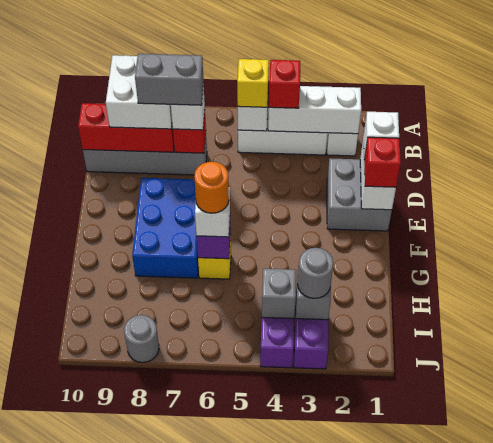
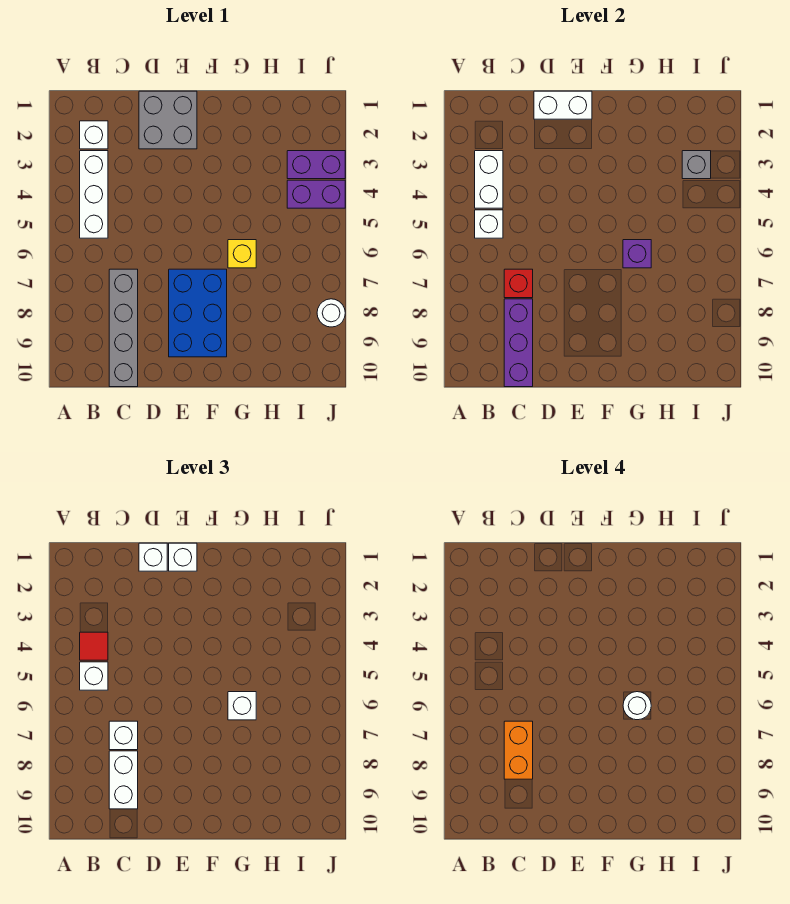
white 1x3 brick [268,86,361,134] -> white 1x2 brick [475,151,503,208]
red 1x1 brick [269,60,300,108] -> red 1x1 tile [80,632,108,660]
yellow 1x1 brick [237,59,269,107] -> white 1x1 brick [80,662,108,690]
white 2x2 brick [106,55,172,129] -> white 1x2 brick [109,751,138,809]
grey 1x2 brick [135,54,204,105] -> orange 1x2 brick [504,721,533,779]
red 1x3 brick [78,103,174,152] -> purple 1x3 brick [504,299,533,387]
red 1x1 brick [364,137,401,187] -> white 1x1 brick [169,543,197,571]
blue 2x3 brick [132,178,199,278] -> blue 2x3 brick turned to [169,269,227,357]
orange 1x1 round brick [194,162,229,213] -> white 1x1 round brick [623,692,651,720]
grey 1x1 round brick [298,248,333,298] -> none
grey 1x1 brick [262,269,296,319] -> none
grey 1x1 round brick [124,315,159,363] -> white 1x1 round brick [317,299,345,327]

